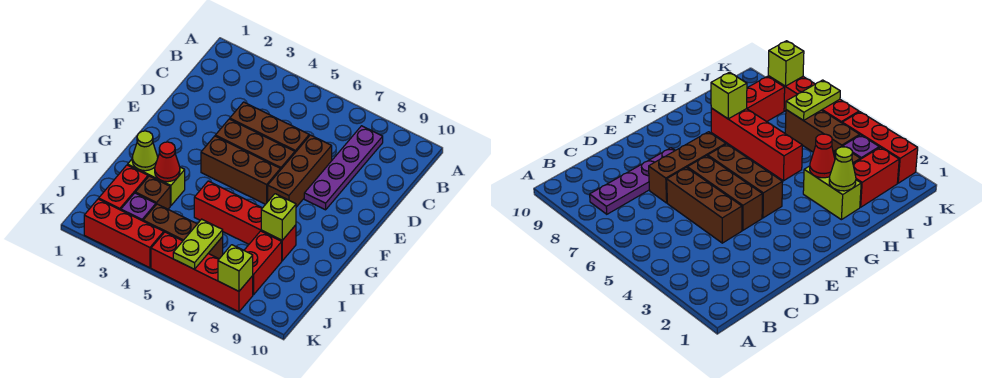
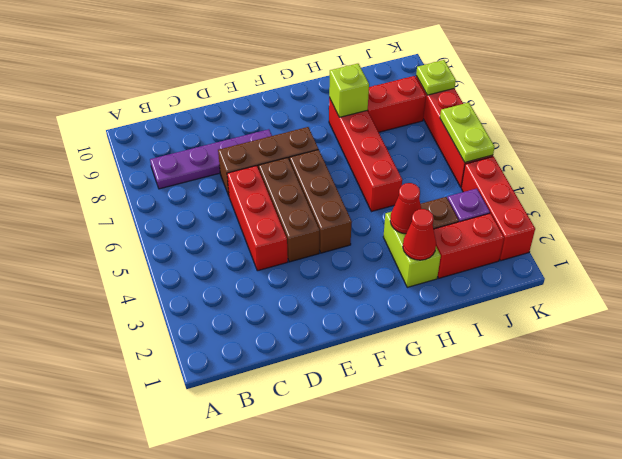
brown 1x3 brick [230,102,309,152] -> red 1x3 brick [227,166,288,271]
lime 1x1 cone [132,131,158,171] -> red 1x1 cone [403,209,436,260]
brown 1x3 brick [143,204,223,259] -> none
lime 1x2 plate [173,219,223,269] -> lime 1x2 plate turned to [440,103,495,162]
lime 1x1 brick [218,245,253,291] -> lime 1x1 plate [416,60,456,95]

